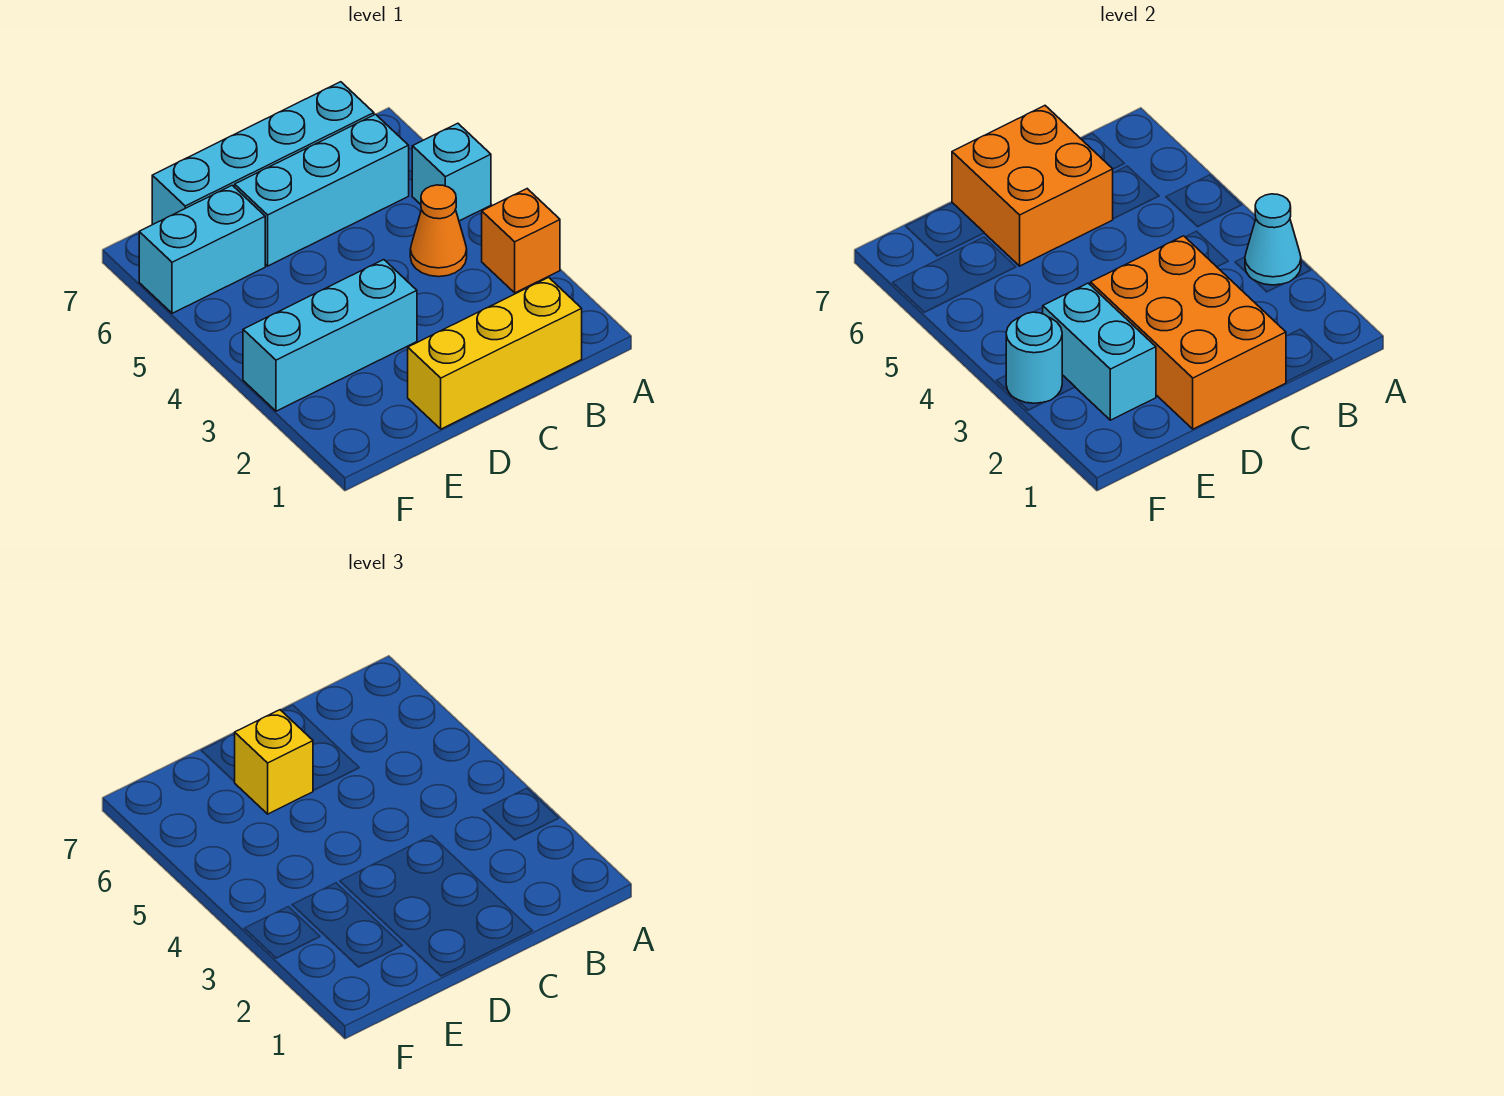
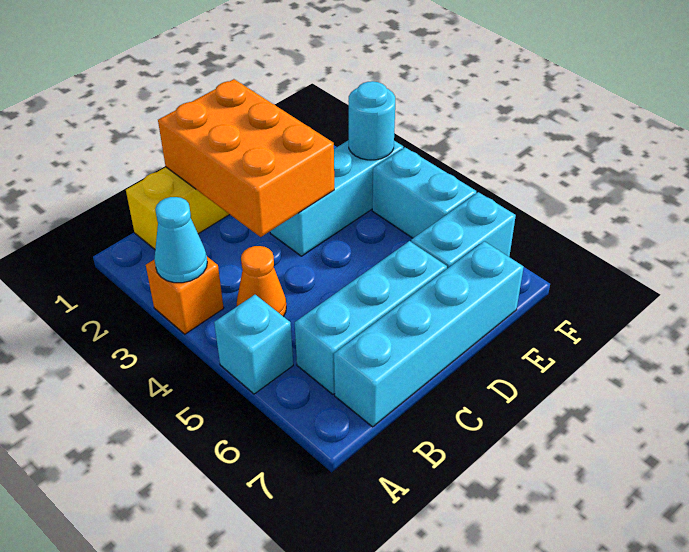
orange 2x2 brick [952,106,1113,266] -> none
yellow 1x1 brick [235,710,313,814] -> none
cyan 1x2 brick [1043,283,1156,420] -> cyan 1x2 brick moved to [372,147,476,238]

